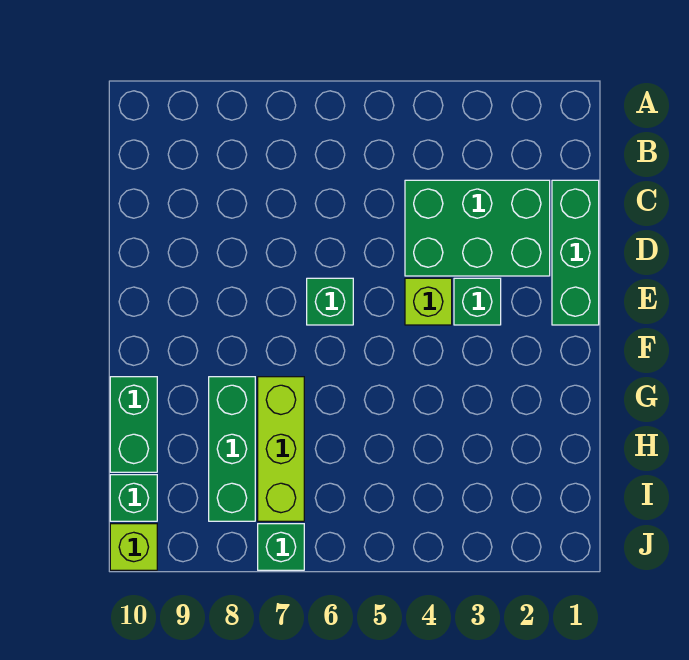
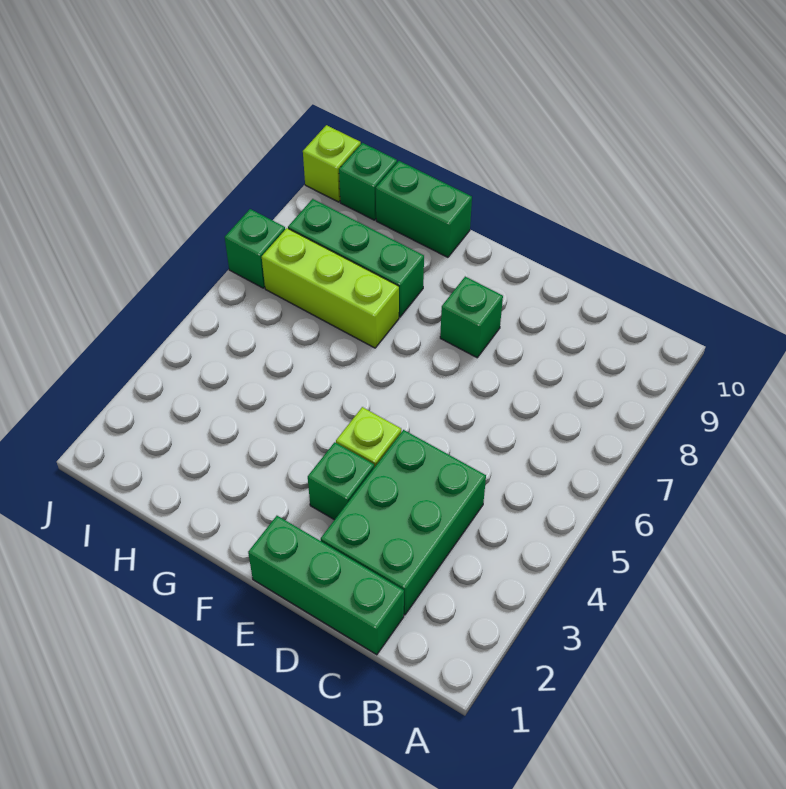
green 1x1 brick [307,278,353,325] -> green 1x1 brick moved to [440,277,503,358]

